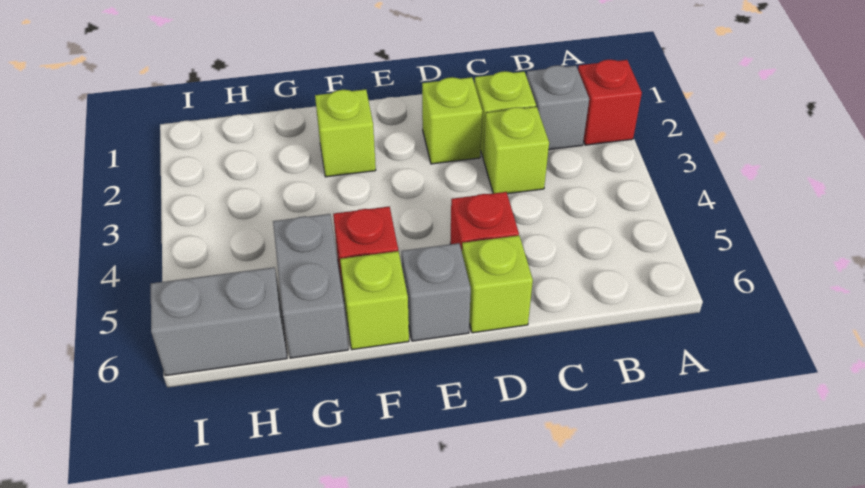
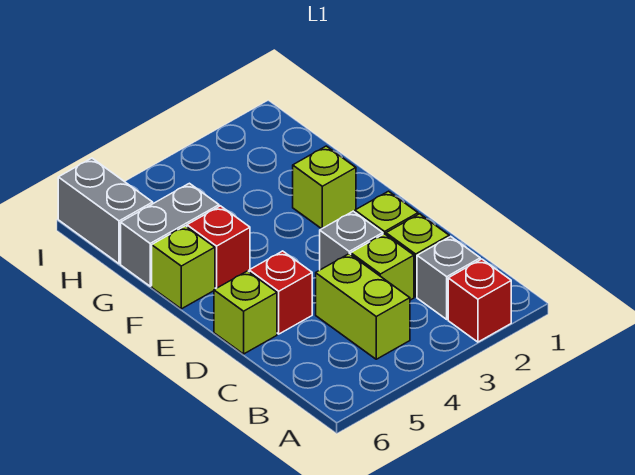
none -> lime 1x2 brick [316,254,410,359]
grey 1x1 brick [402,243,471,341] -> grey 1x1 brick moved to [320,211,383,270]

